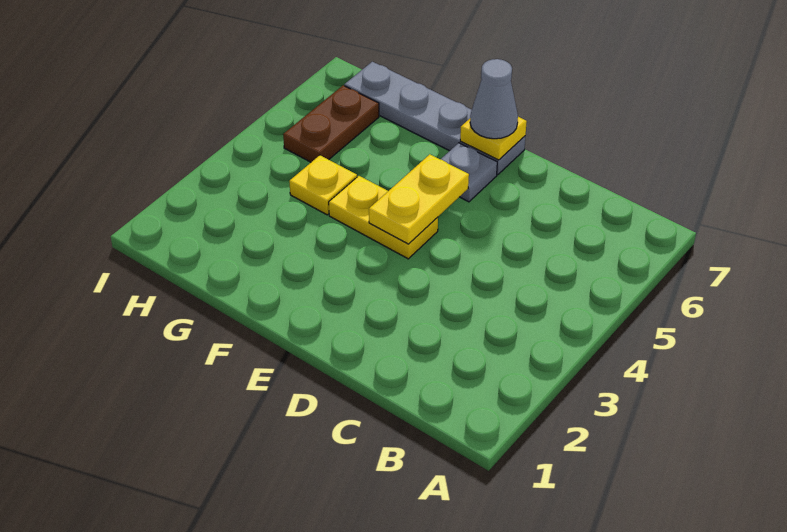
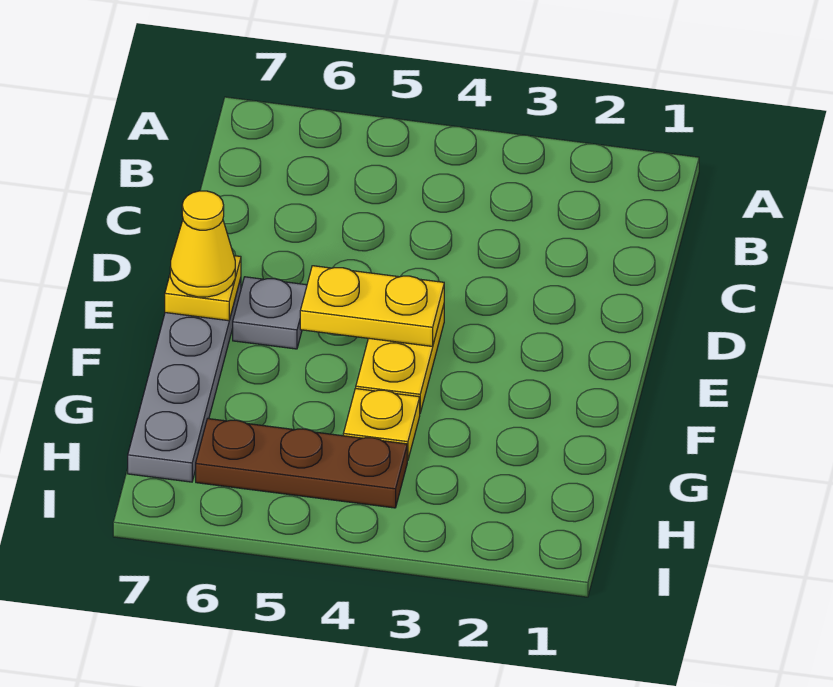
grey 1x1 cone [470,59,518,139] -> yellow 1x1 cone [170,191,235,297]
brown 1x2 plate [283,85,379,162] -> brown 1x3 plate [196,419,407,508]

